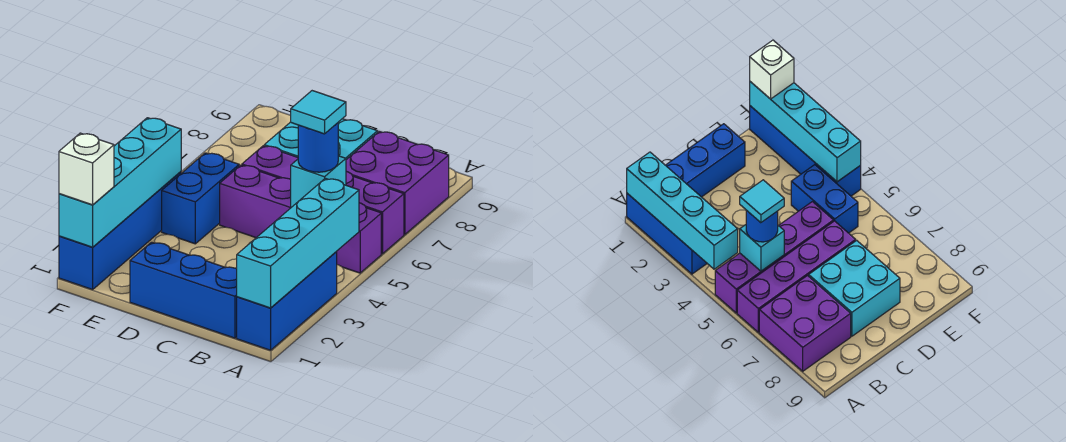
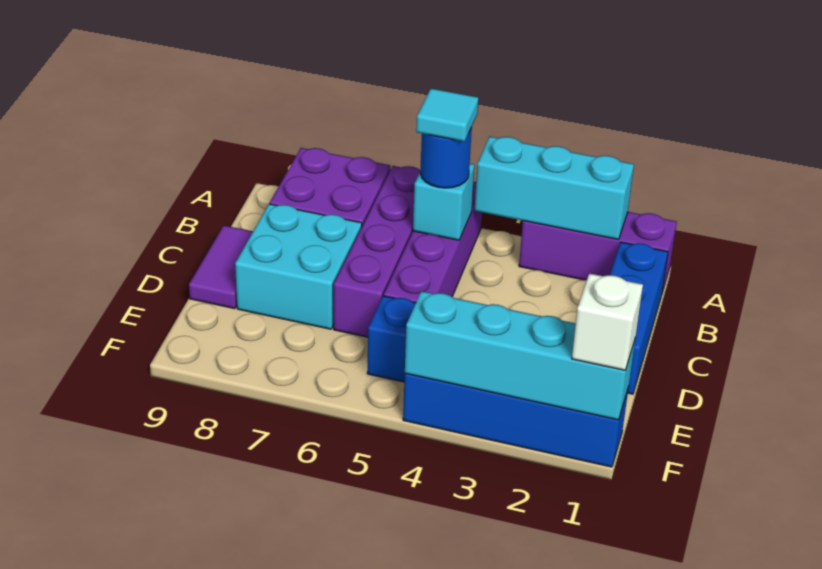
blue 1x3 brick [237,252,337,350] -> purple 1x3 brick [519,212,677,293]
cyan 1x4 brick [237,178,359,308] -> cyan 1x3 brick [474,137,634,240]
none -> purple 1x2 tile [189,225,253,309]

